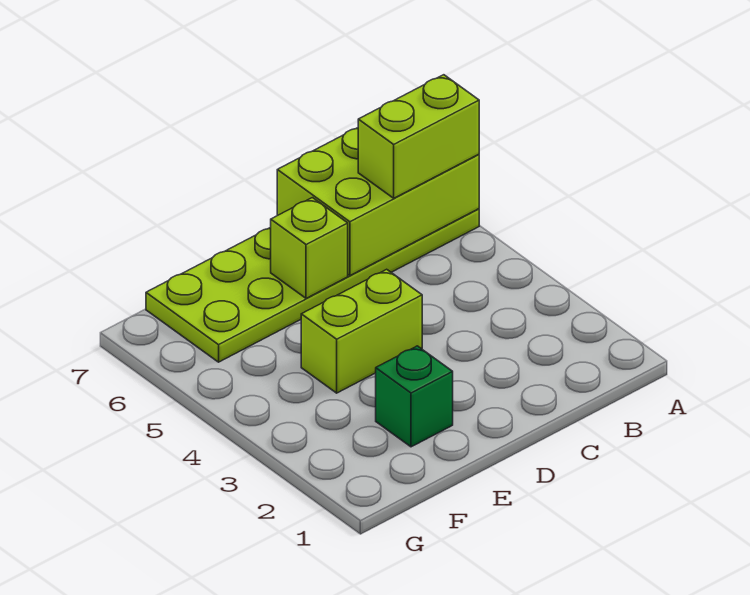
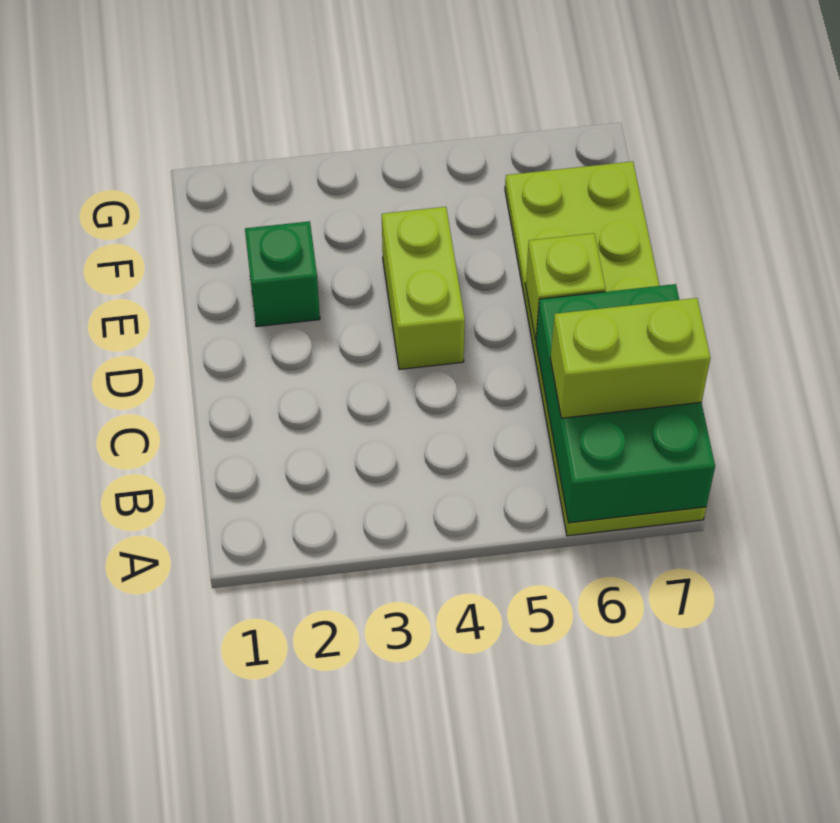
lime 2x3 brick [277,128,479,275] -> green 2x3 brick [536,284,715,523]
lime 1x2 brick [358,75,479,198] -> lime 1x2 brick turned to [551,298,711,418]

